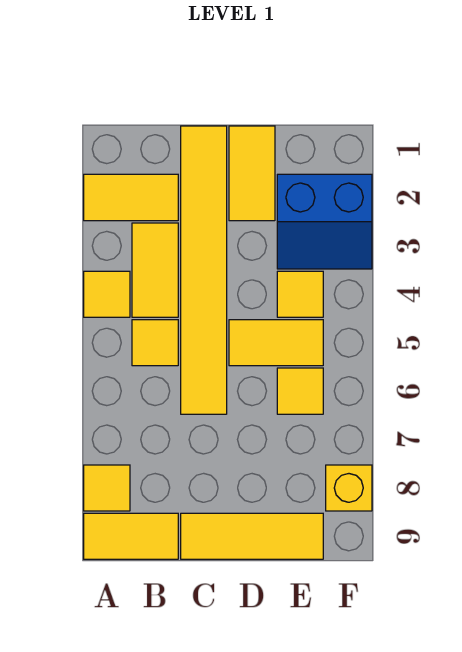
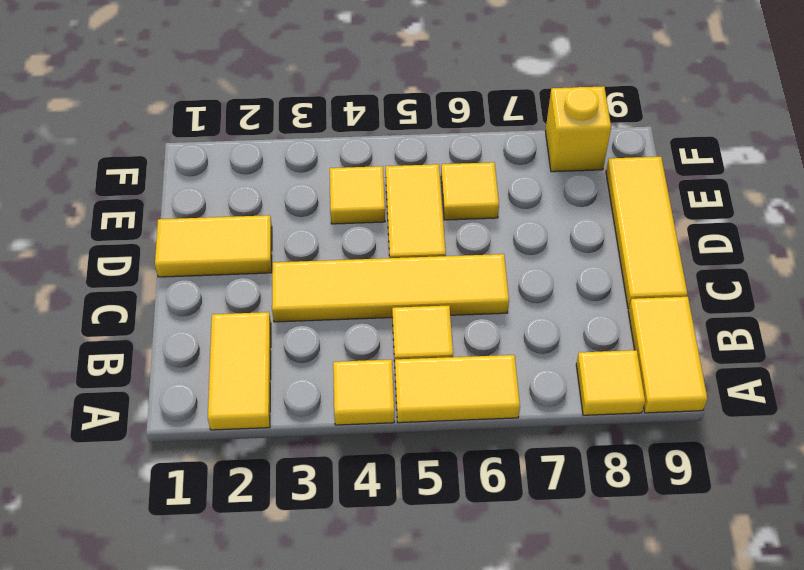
yellow 1x2 tile [132,223,178,317] -> yellow 1x2 tile moved to [395,355,520,423]
yellow 1x6 tile [181,126,227,414] -> yellow 1x4 tile [272,254,509,322]
blue 2x2 slope [277,174,372,269] -> none

